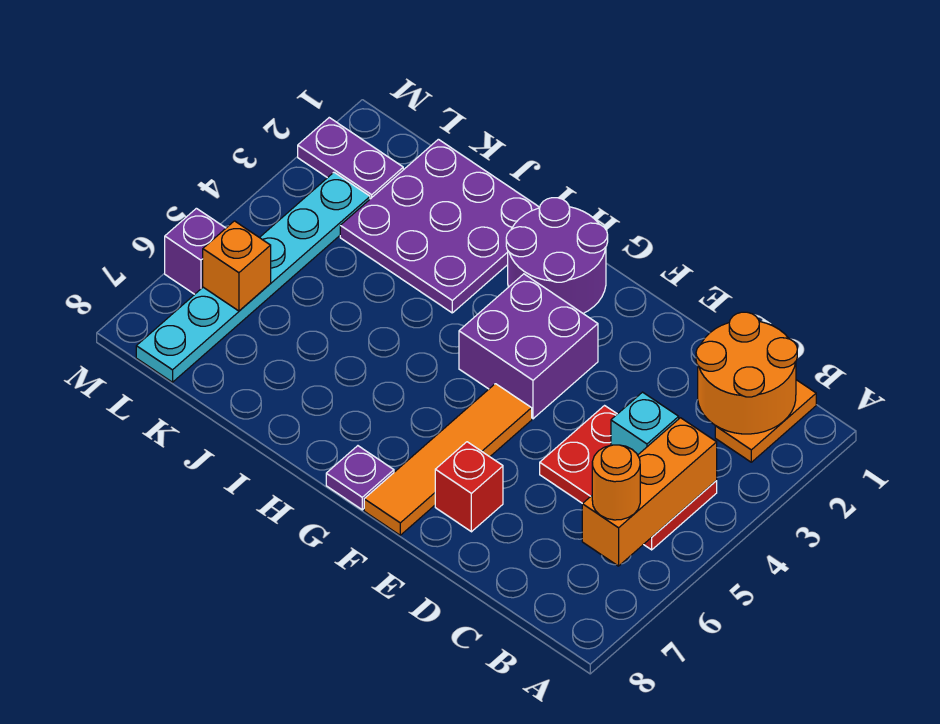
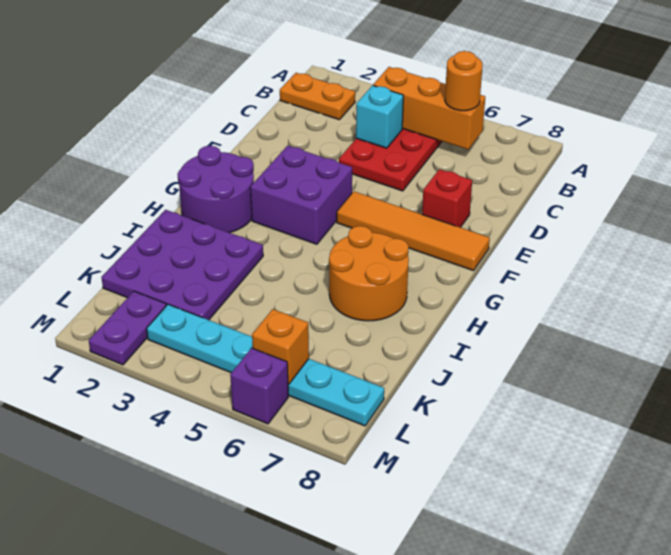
orange 2x2 round brick [696,312,797,434] -> orange 2x2 round brick moved to [329,226,409,321]
purple 1x1 plate [326,446,394,510] -> none

